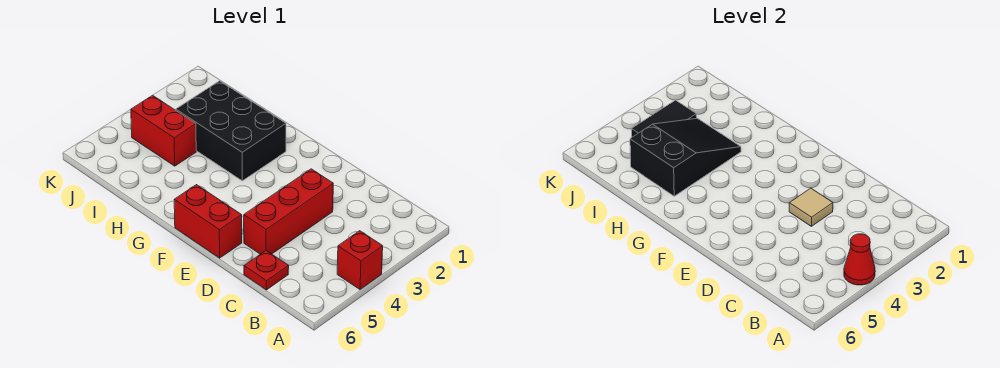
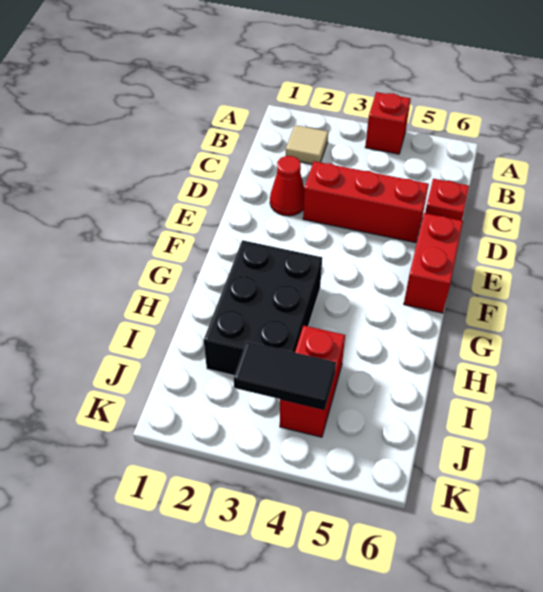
red 1x1 cone [844,234,875,285] -> red 1x1 cone moved to [270,156,304,216]
tan 1x1 tile [789,188,833,226] -> tan 1x1 tile moved to [286,125,328,164]
black 2x3 slope [630,118,741,196] -> none

